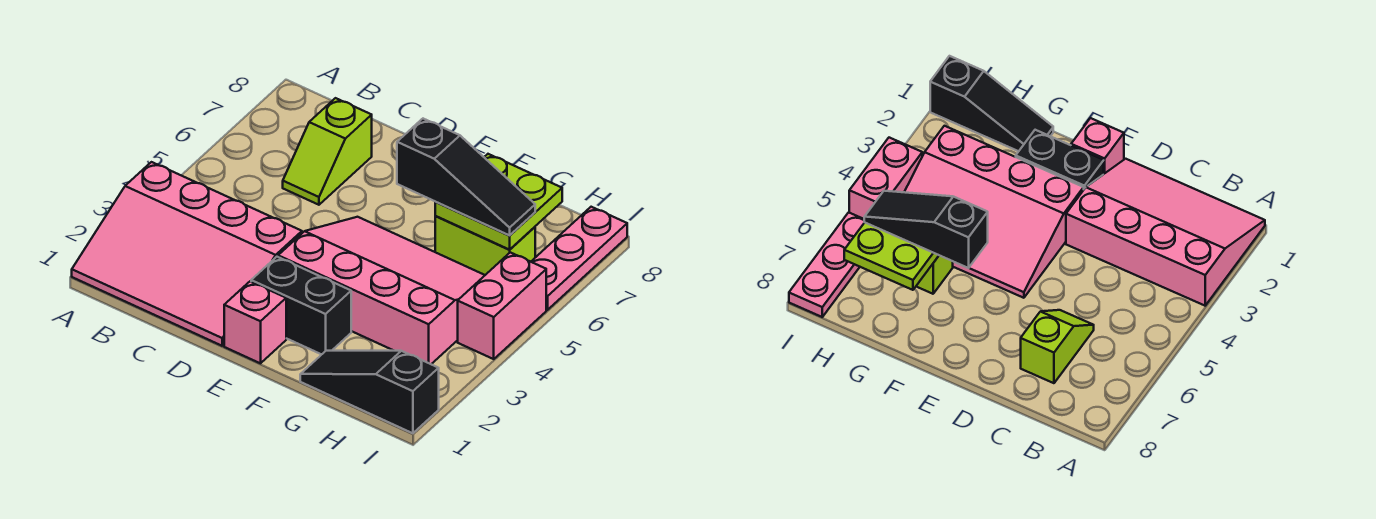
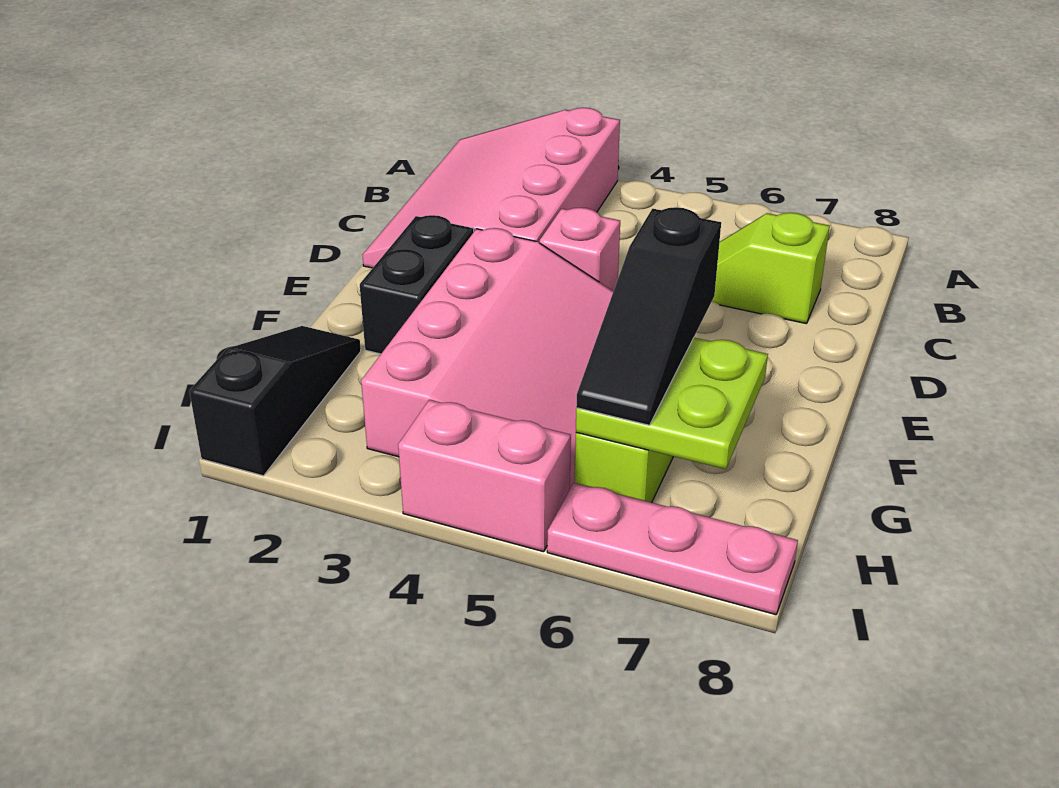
pink 1x1 brick [224,281,286,363] -> pink 1x1 brick moved to [540,208,620,291]

